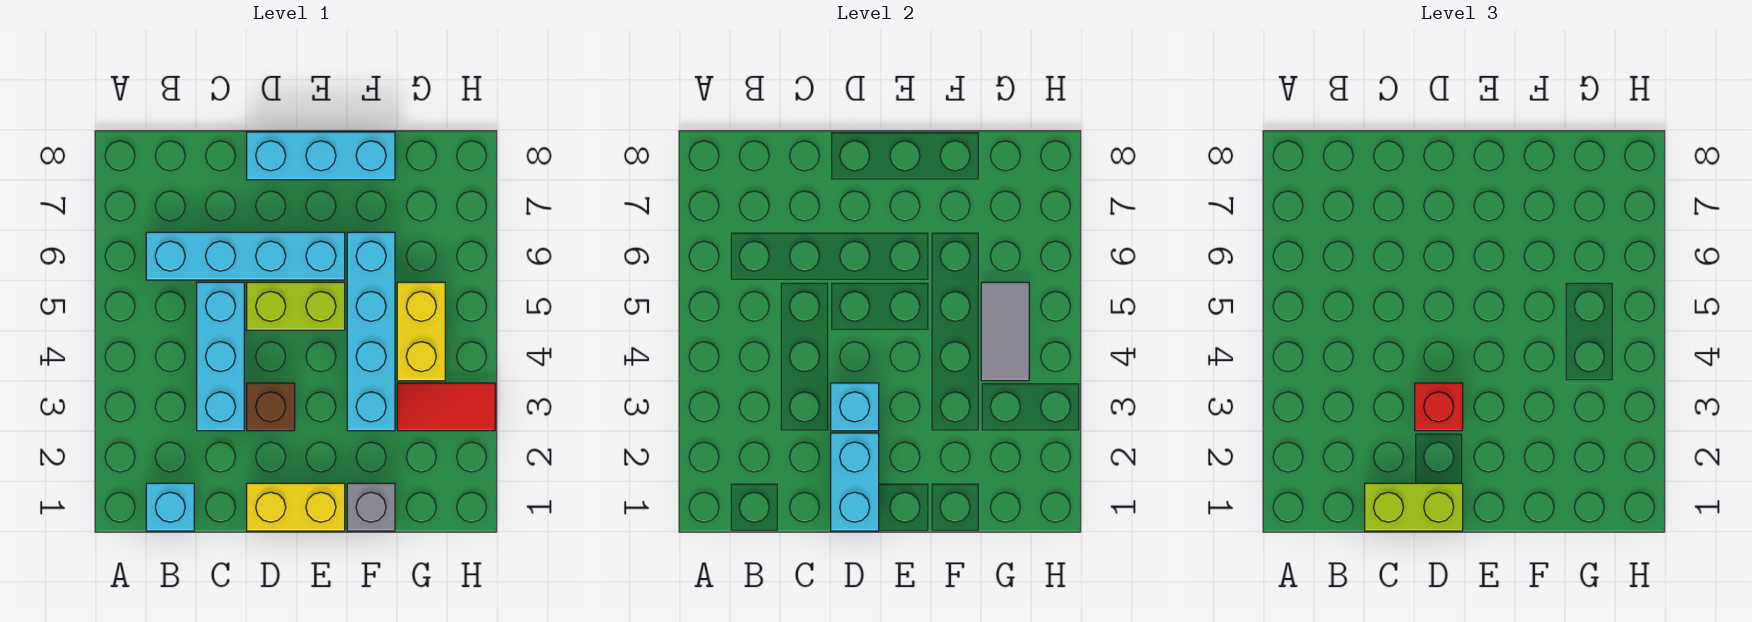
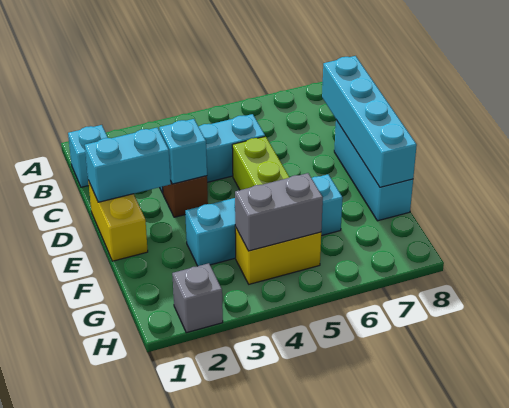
cyan 1x4 brick [146,232,345,280] -> cyan 1x4 brick moved to [322,56,417,187]
lime 1x2 brick [1365,483,1463,531] -> none
red 1x1 brick [1415,383,1463,431] -> none
grey 1x1 brick [347,483,395,531] -> grey 1x1 brick moved to [172,263,223,333]
red 1x2 tile [397,383,495,431] -> none
grey 1x2 tile [981,282,1029,381] -> grey 1x2 brick [235,173,323,251]

